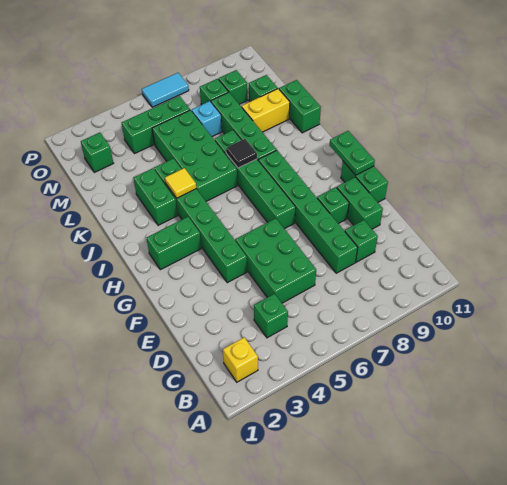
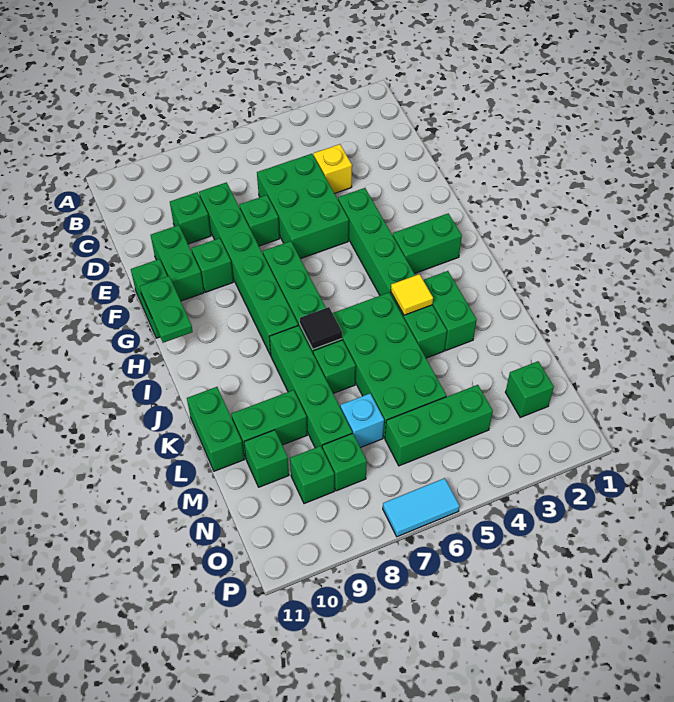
yellow 1x1 brick [223,337,258,382] -> yellow 1x1 brick moved to [314,144,352,193]
green 1x1 brick [254,294,288,338] -> green 1x1 brick moved to [239,195,280,246]
yellow 1x2 brick [242,89,290,132] -> green 1x2 brick [231,390,307,458]

